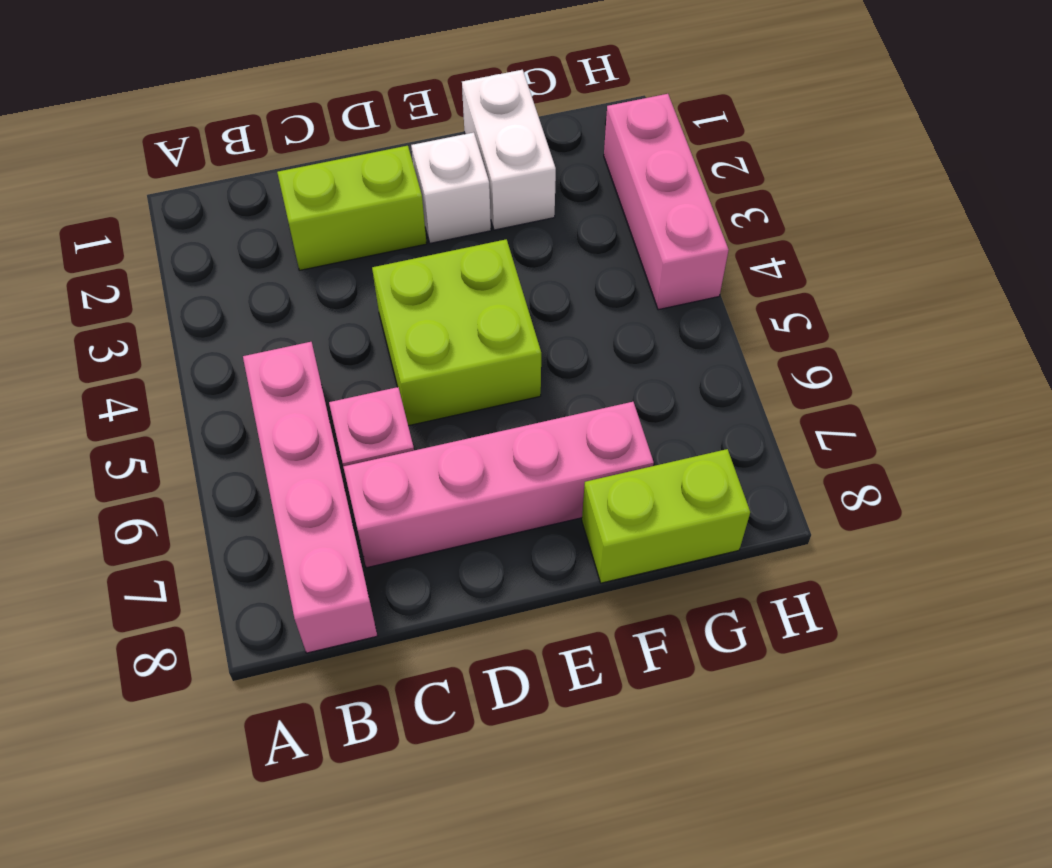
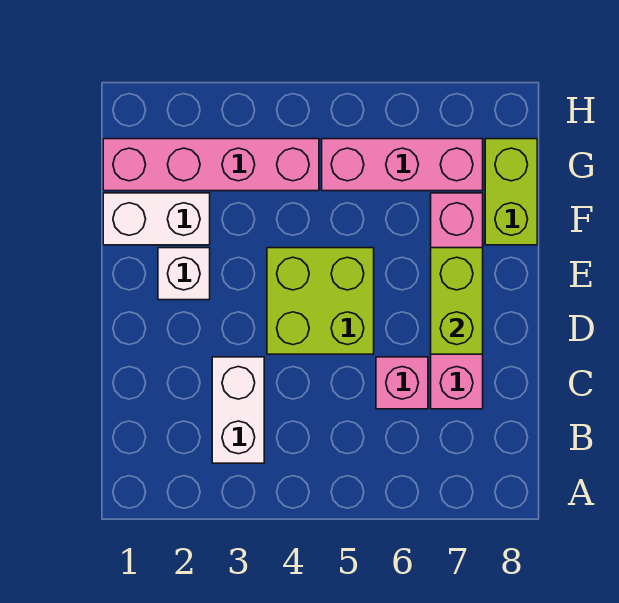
none -> white 1x2 brick [212,357,264,463]
pink 1x4 brick [243,342,377,653] -> pink 1x4 brick moved to [103,139,319,191]
lime 1x2 brick [277,146,427,270] -> lime 1x2 brick moved to [431,248,483,354]
pink 1x3 brick [604,94,729,310] -> pink 1x3 brick moved to [322,139,483,191]

